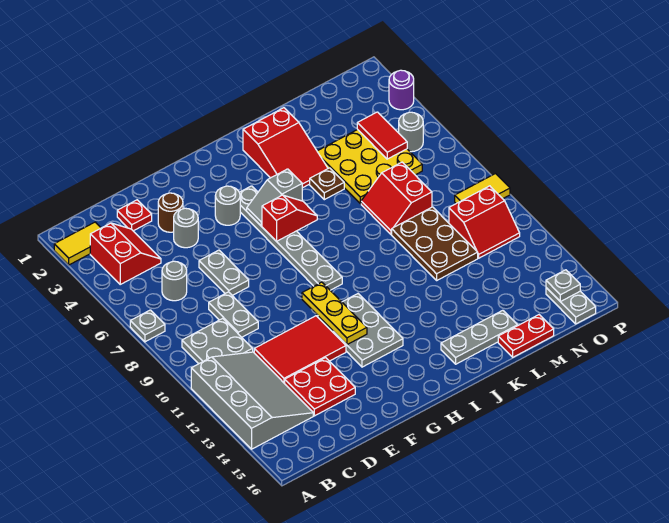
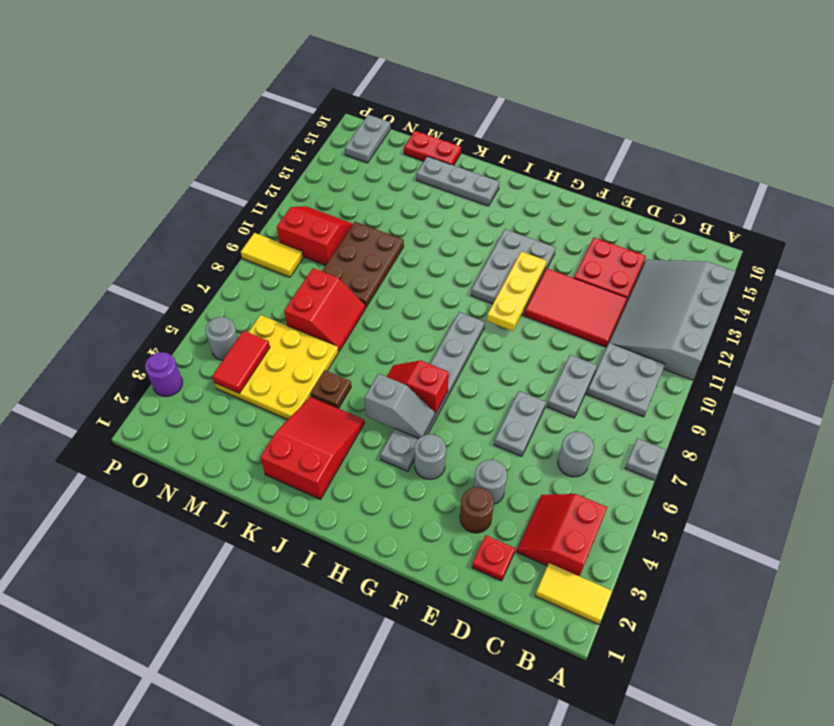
grey 1x1 plate [546,270,580,302] -> none

